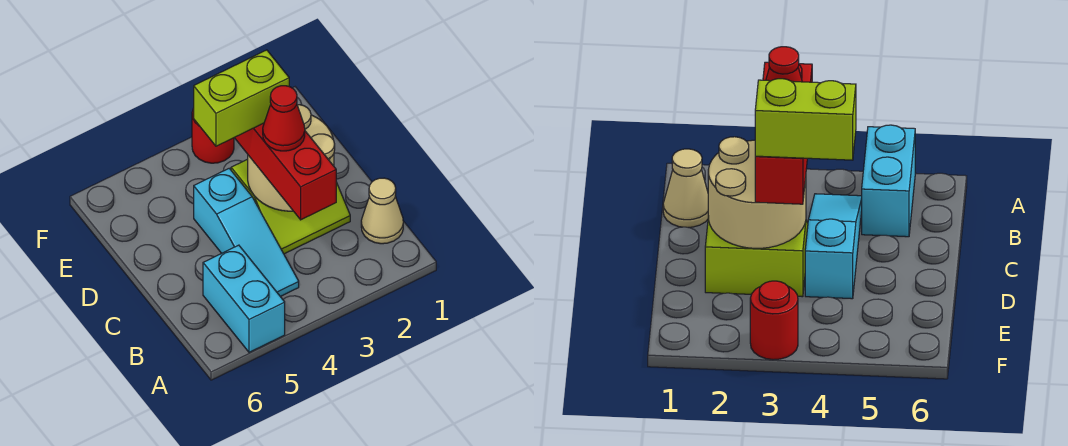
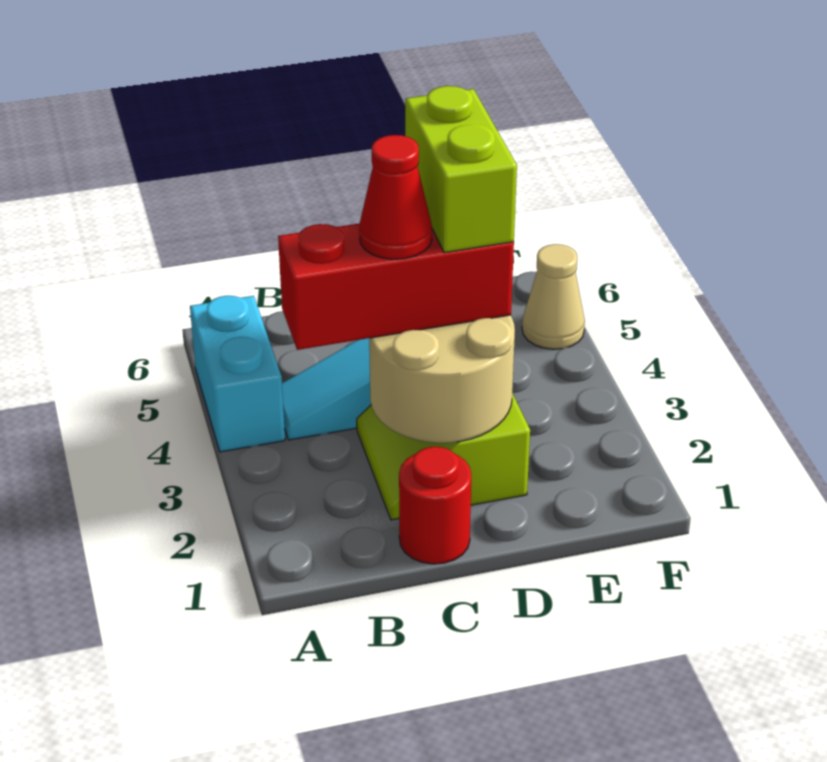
cyan 1x2 brick [203,245,285,352] -> cyan 1x2 brick turned to [190,296,285,452]
tan 1x1 cone [361,178,403,244] -> tan 1x1 cone moved to [522,244,585,349]
red 1x1 round brick [192,108,234,163] -> red 1x1 round brick moved to [399,447,471,564]

